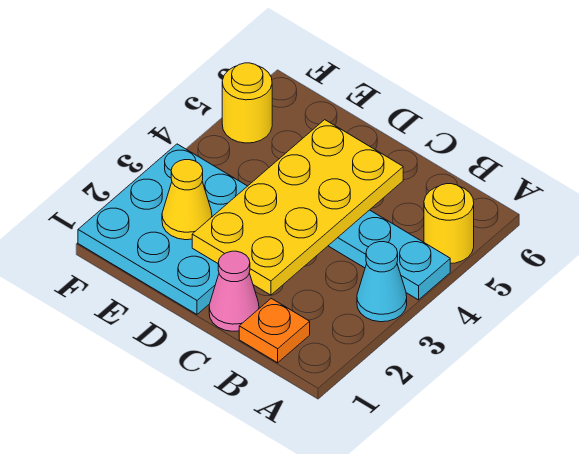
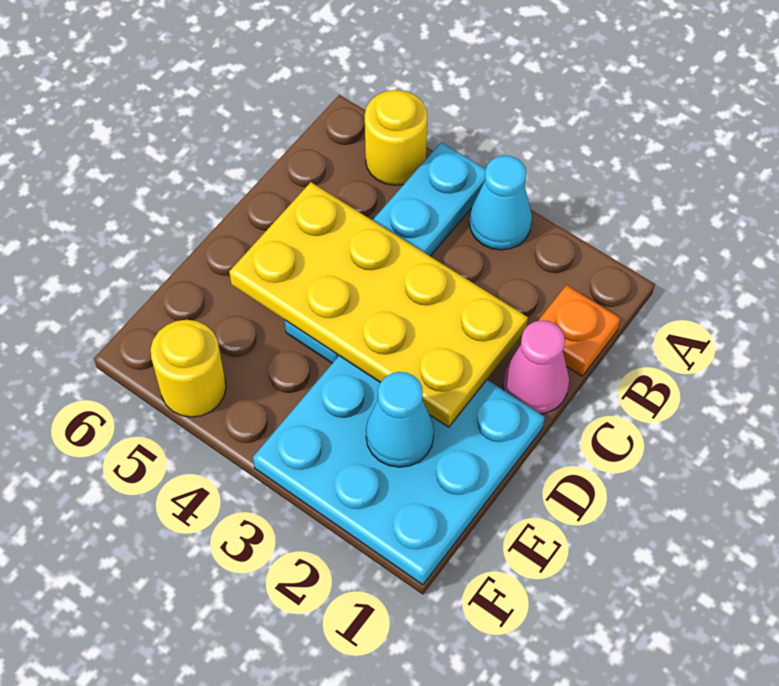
yellow 1x1 cone [162,160,212,240] -> cyan 1x1 cone [366,372,434,467]

